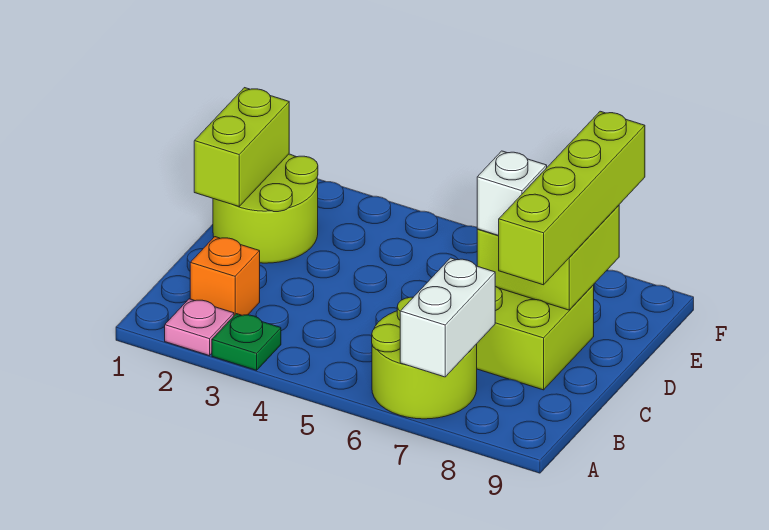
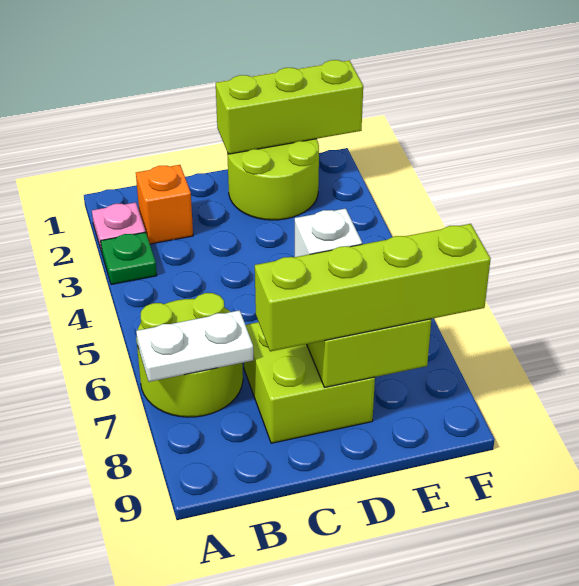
white 1x2 brick [400,258,495,377] -> white 1x2 plate [136,310,253,382]
lime 1x2 brick [194,88,289,206] -> lime 1x3 brick [216,60,363,154]

